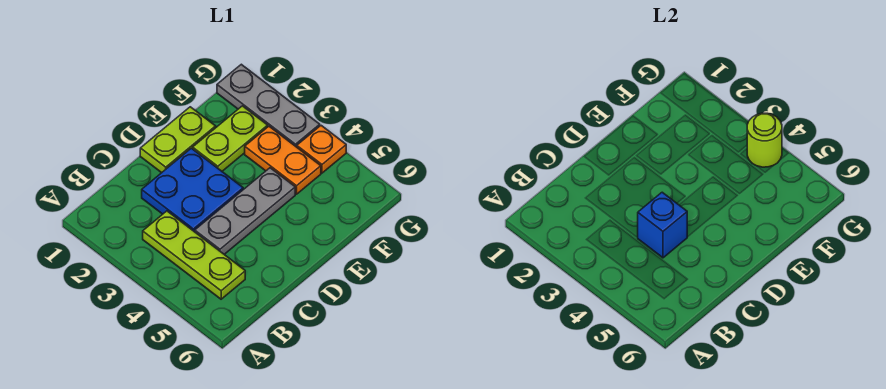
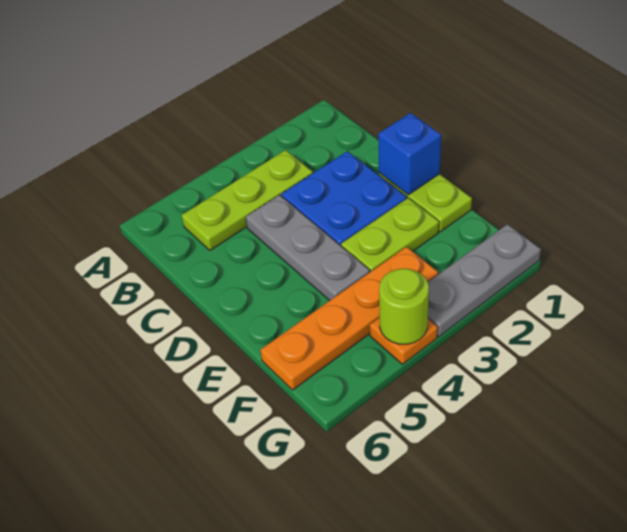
blue 1x1 brick [638,192,687,258] -> blue 1x1 brick moved to [378,113,441,195]
lime 1x2 plate [193,106,268,171] -> lime 1x2 plate turned to [341,198,439,272]
orange 1x2 plate [245,126,321,194] -> orange 1x4 plate [261,247,438,390]

